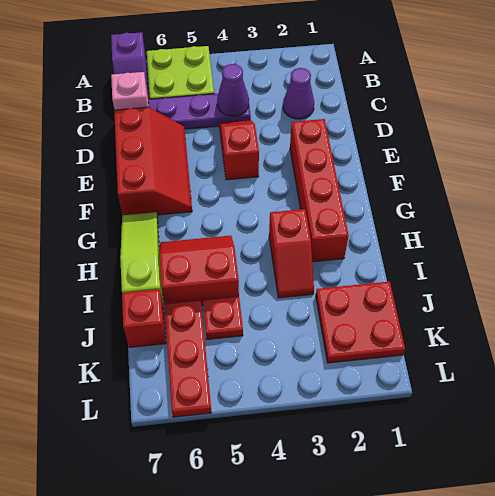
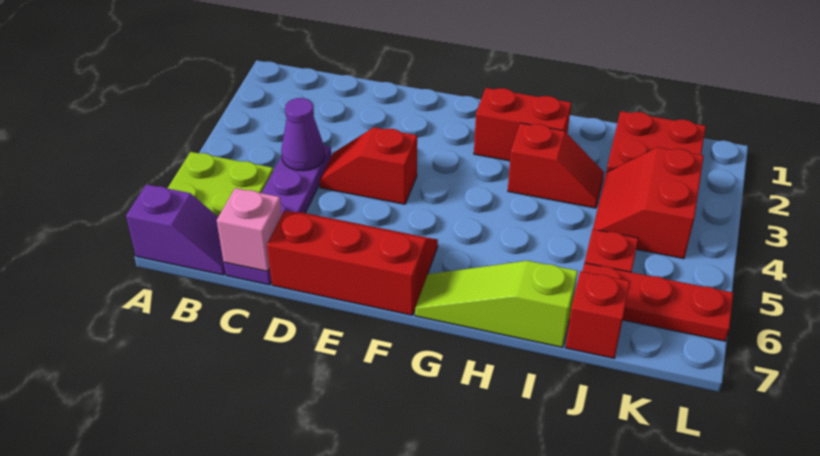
purple 1x1 cone [283,68,314,119] -> none
red 1x4 brick [290,119,349,262] -> red 1x2 brick [474,88,571,161]
red 2x2 slope [159,236,239,306] -> red 2x2 slope moved to [593,147,704,259]

